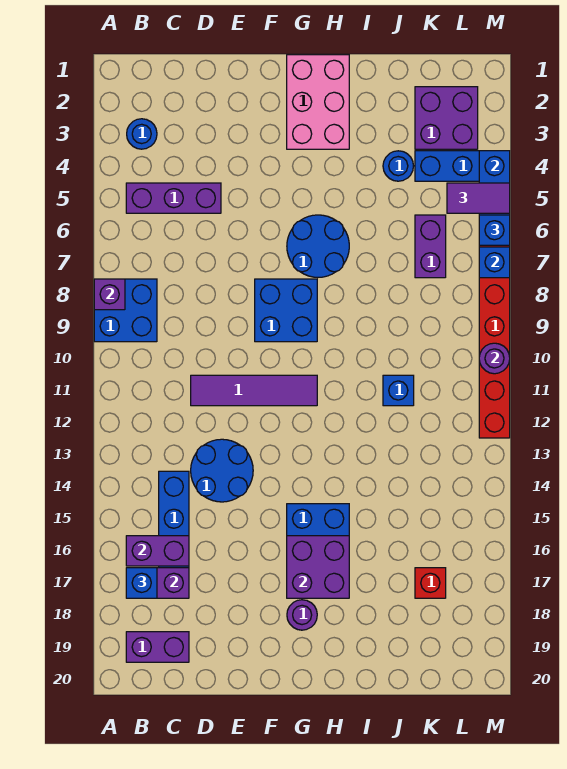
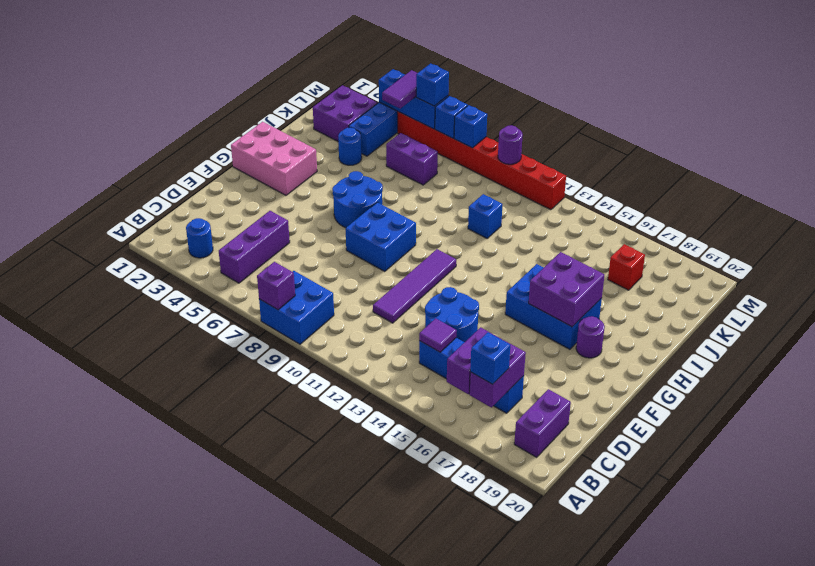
none -> purple 1x1 tile [419,318,457,352]
none -> blue 1x1 brick [454,105,487,148]

